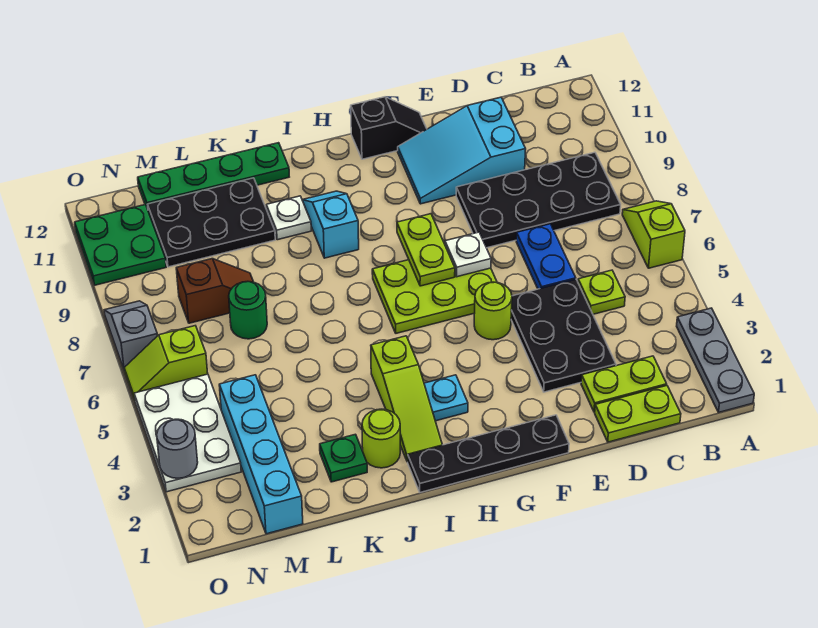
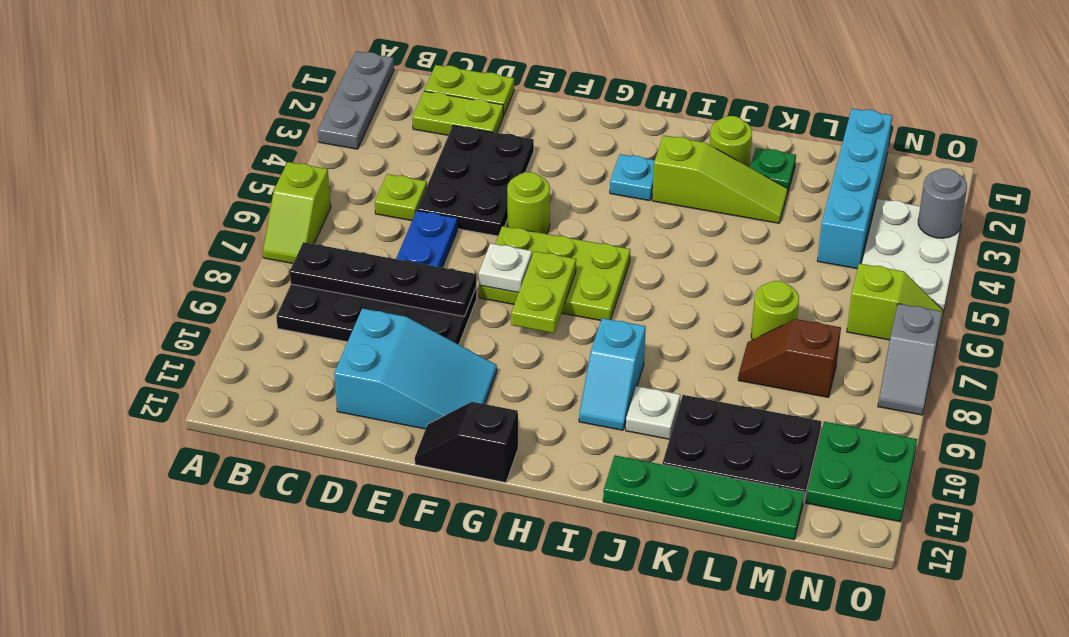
black 1x4 plate [408,415,569,493] -> black 1x4 plate moved to [290,242,476,316]
lime 1x3 slope [371,336,442,462] -> lime 1x3 slope turned to [652,135,788,223]
green 1x1 round brick [229,282,267,339] -> lime 1x1 round brick [751,281,799,340]

